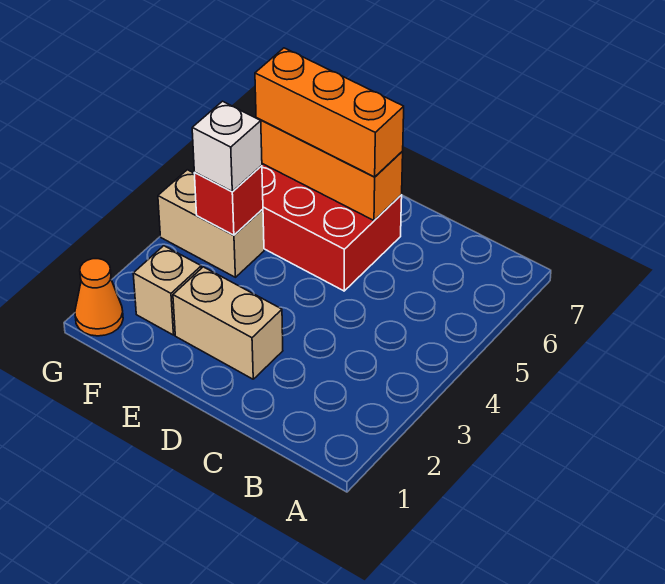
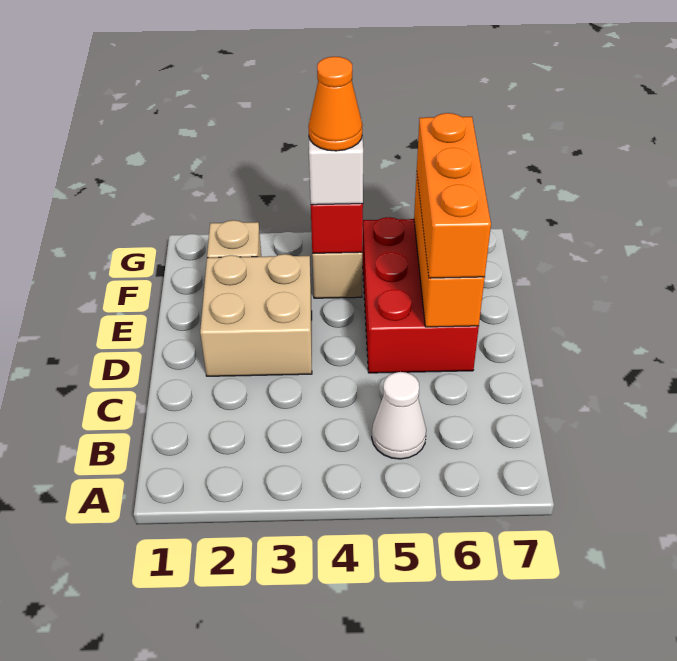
none -> white 1x1 cone [372,372,426,459]
tan 1x2 brick [173,267,283,379] -> tan 2x2 brick [200,254,312,376]
orange 1x1 cone [75,259,123,336] -> orange 1x1 cone moved to [308,57,362,151]

